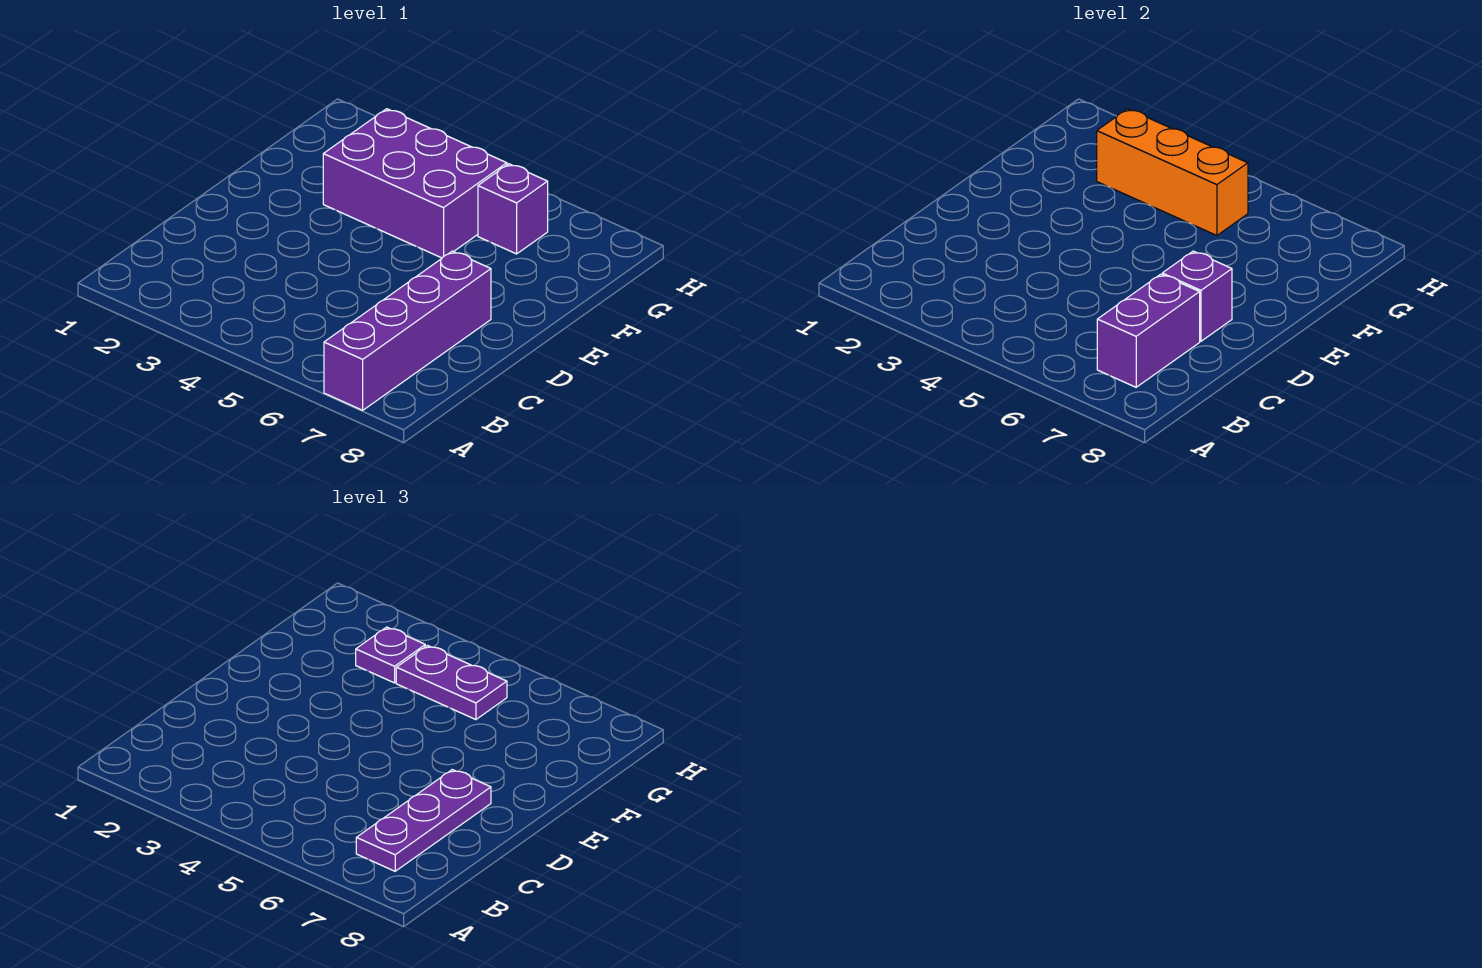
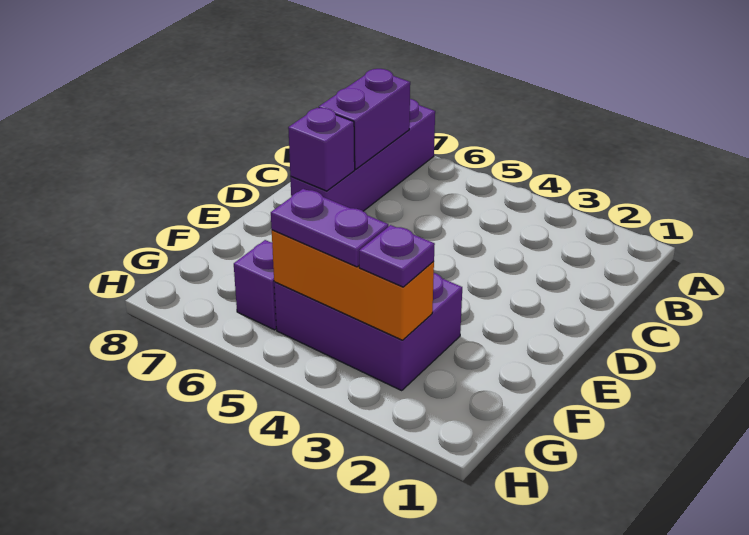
purple 1x3 plate [356,770,491,871] -> none

